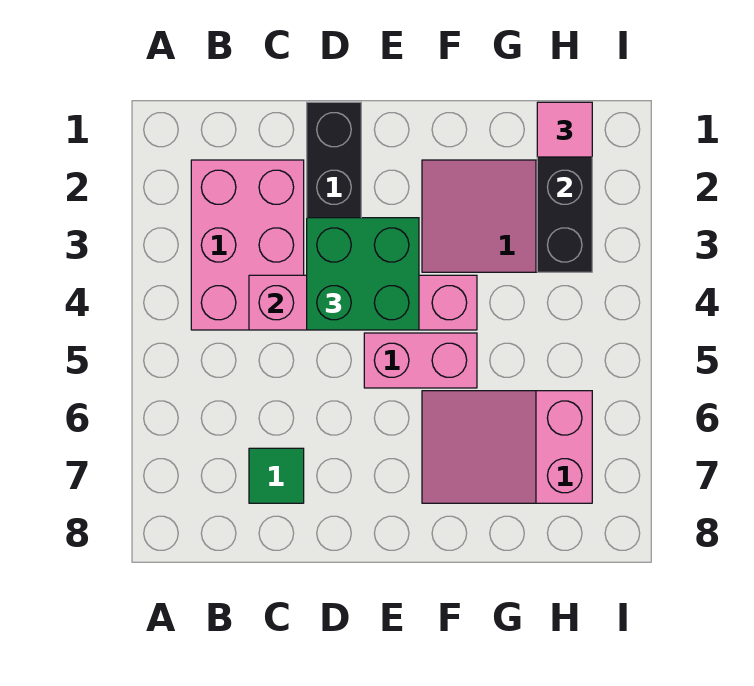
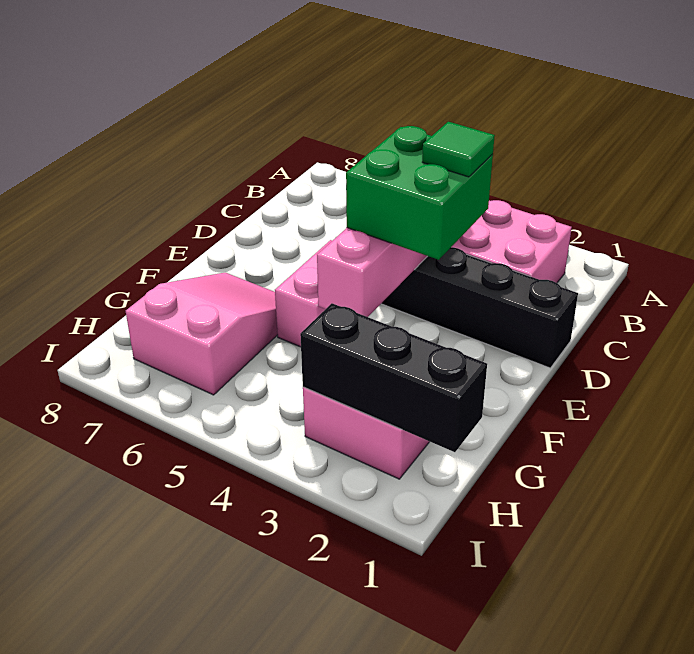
green 1x1 tile [249,448,304,503] -> green 1x1 tile moved to [422,122,495,177]
pink 1x1 tile [537,102,592,157] -> none

